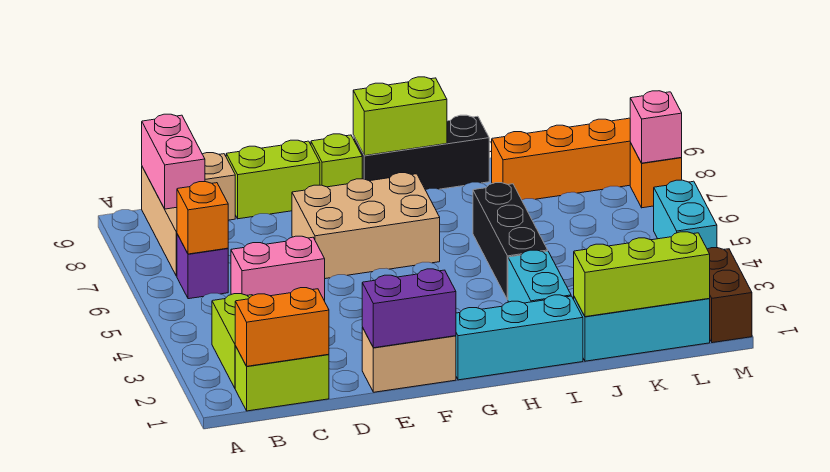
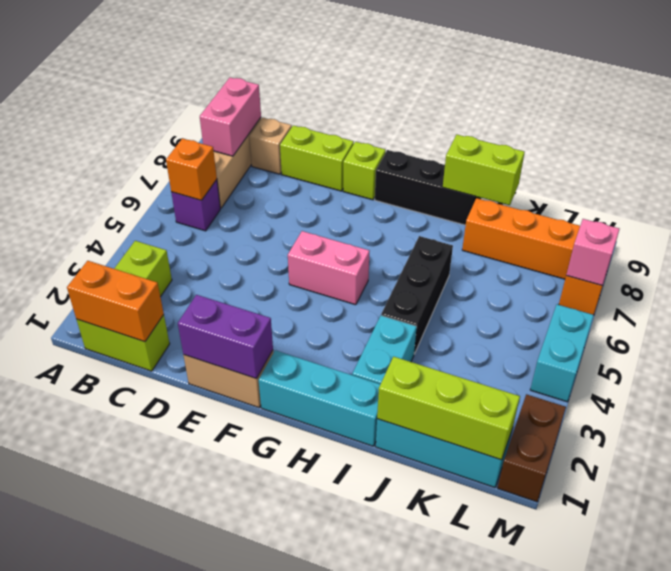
pink 1x2 brick [231,236,325,301] -> pink 1x2 brick moved to [288,231,369,305]
tan 2x3 brick [292,173,440,279] -> none
lime 1x2 brick [353,77,447,156] -> lime 1x2 brick moved to [443,135,525,205]

